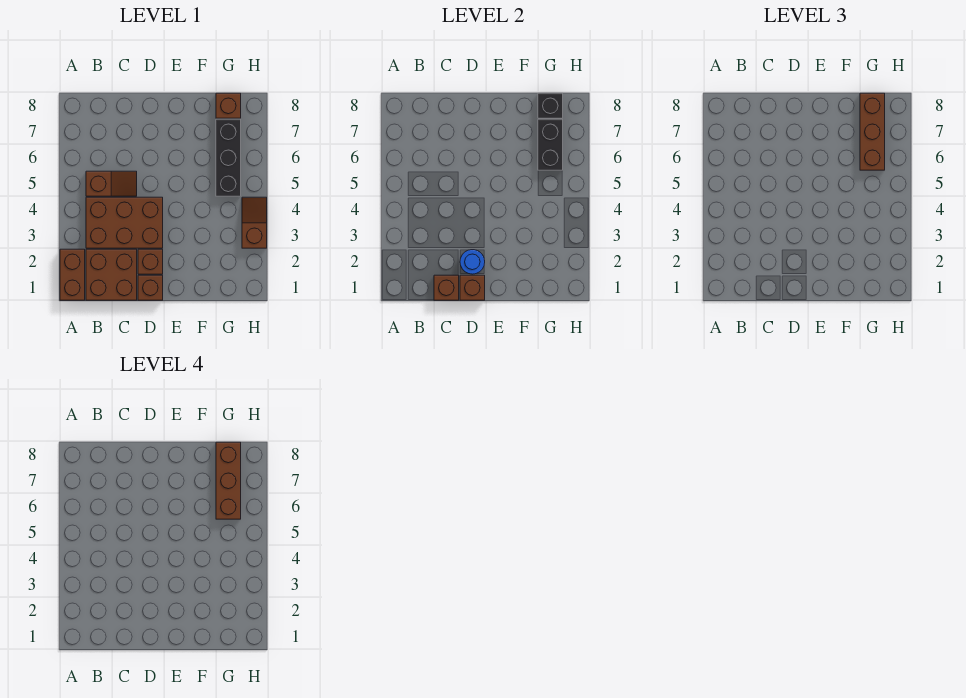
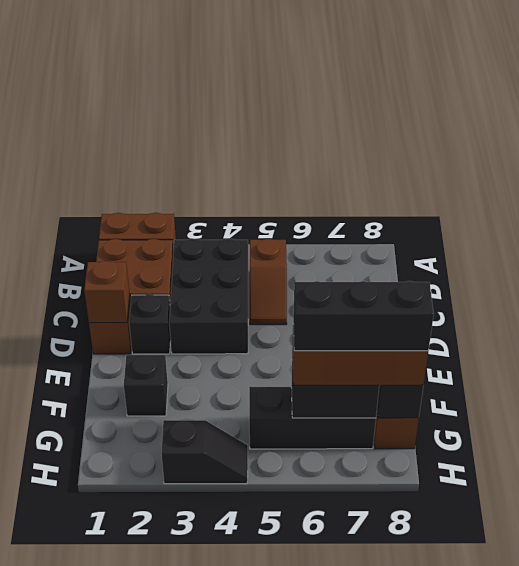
brown 2x3 brick [86,197,163,248] -> black 2x3 brick [169,239,248,354]
brown 1x1 brick [434,275,459,300] -> none
brown 1x1 brick [138,249,163,274] -> black 1x1 brick [129,294,171,354]
blue 1x1 round brick [460,250,485,274] -> none
none -> black 1x1 brick [124,355,168,416]
brown 1x3 brick [216,442,241,519] -> black 1x3 brick [293,281,434,351]
brown 1x2 slope [242,197,267,248] -> black 1x2 slope [161,420,248,484]

